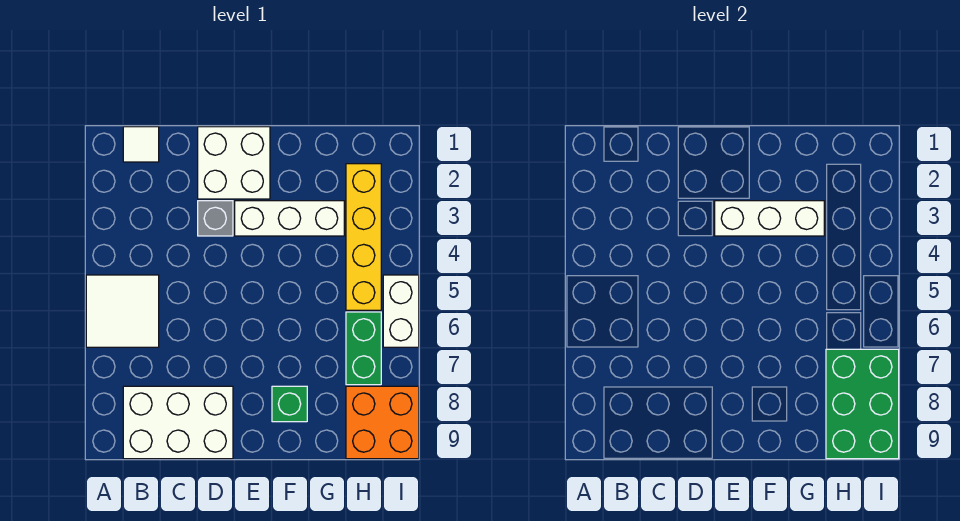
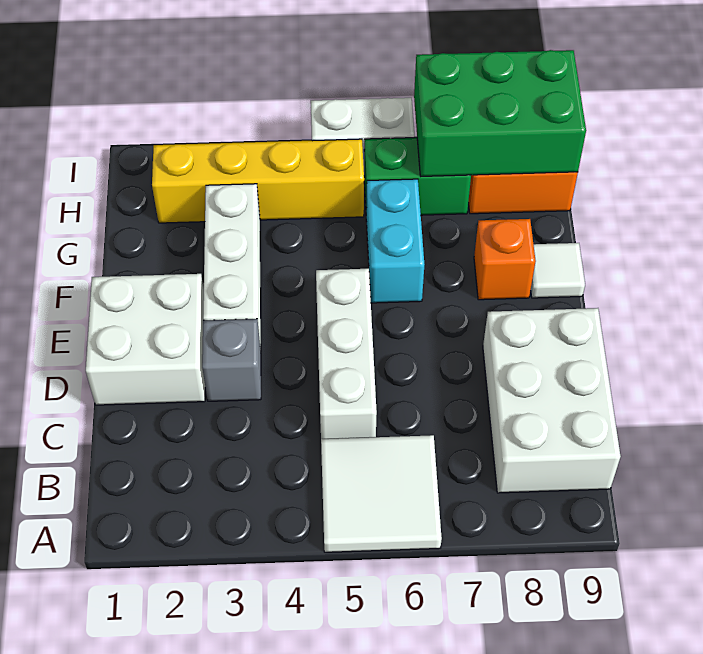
white 1x1 tile [123,127,159,162] -> white 1x1 tile moved to [531,243,585,298]
white 1x3 brick [715,201,824,236] -> white 1x3 brick moved to [316,269,377,439]
none -> cyan 1x2 brick [366,179,424,303]
green 1x1 brick [272,386,307,422] -> orange 1x1 brick [474,219,536,300]

